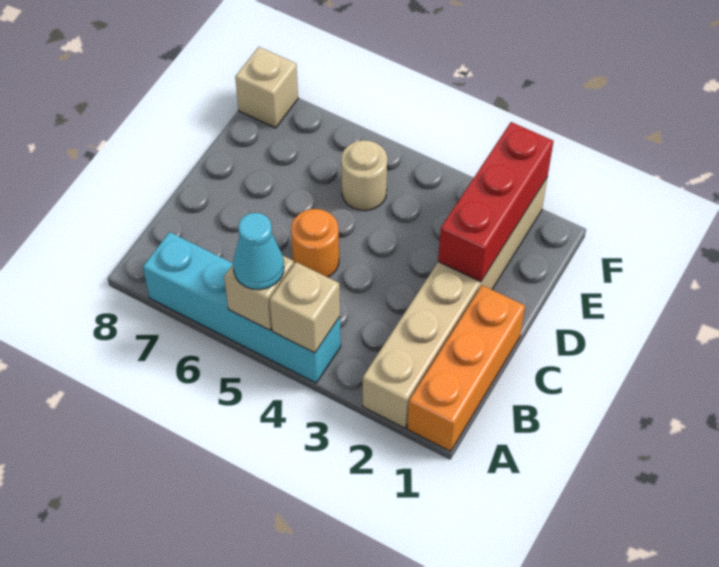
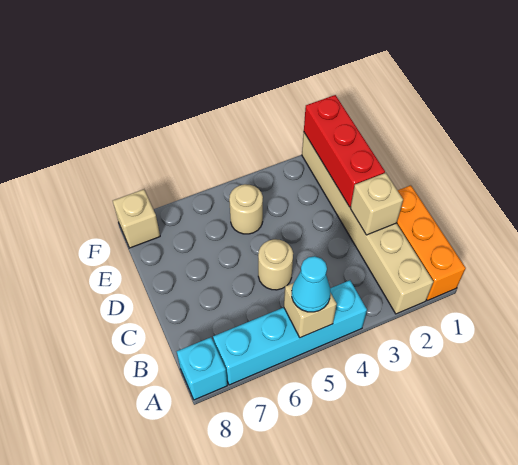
tan 1x1 brick [269,262,340,353] -> tan 1x1 brick moved to [350,173,403,235]
none -> cyan 1x1 brick [177,337,227,400]
orange 1x1 round brick [291,209,339,277] -> tan 1x1 round brick [258,239,293,290]

